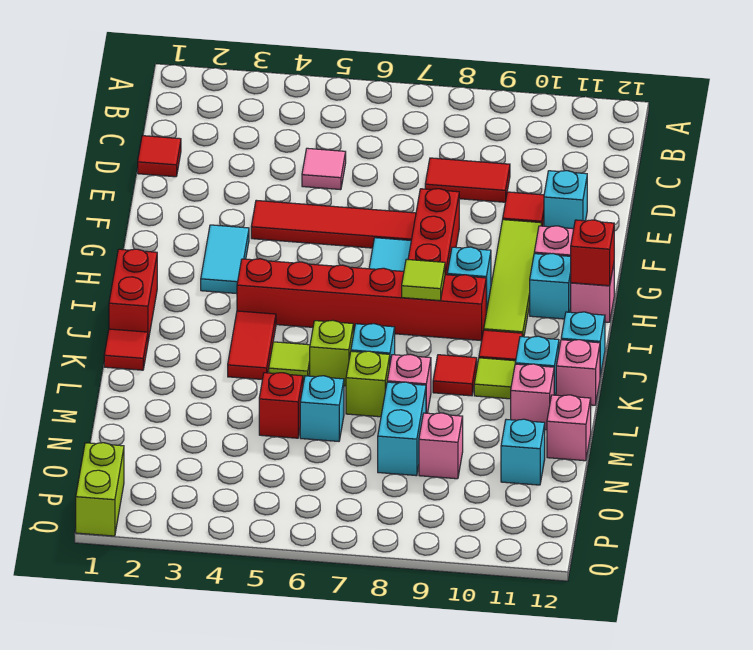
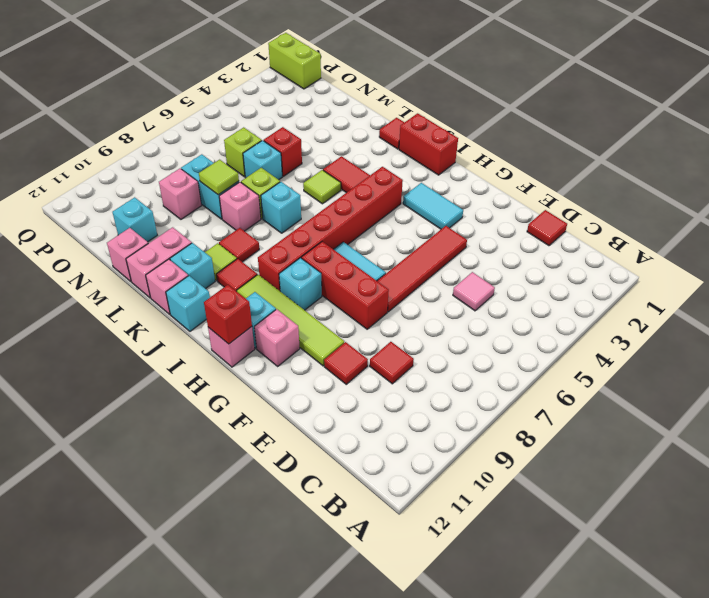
red 1x2 tile [425,158,510,202] -> red 1x1 tile [370,342,414,384]
cyan 1x1 brick [544,171,587,229] -> none
lime 1x1 tile [402,259,445,301] -> lime 1x1 tile moved to [199,160,239,195]
lime 1x1 brick [310,320,353,386] -> lime 1x1 brick moved to [224,127,262,177]
pink 1x1 brick [511,364,554,430] -> pink 1x2 brick [126,227,192,298]

